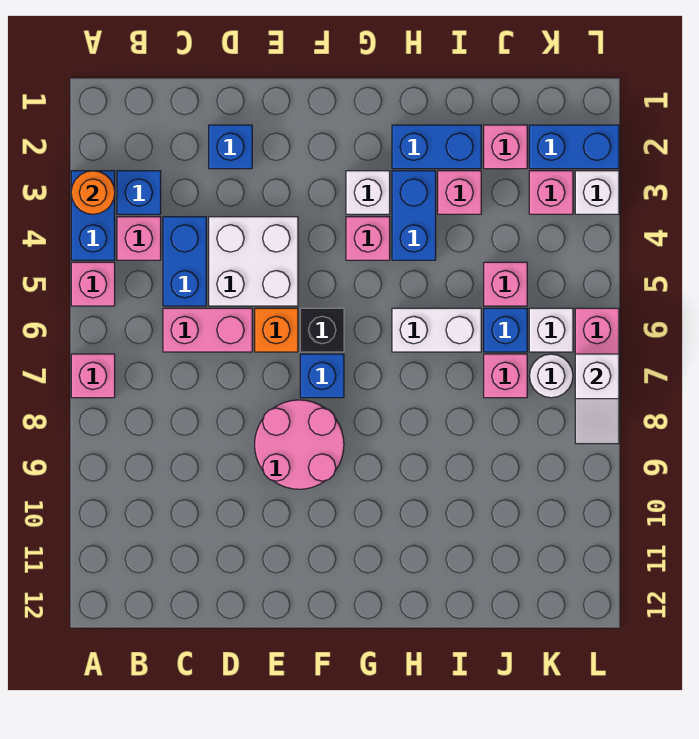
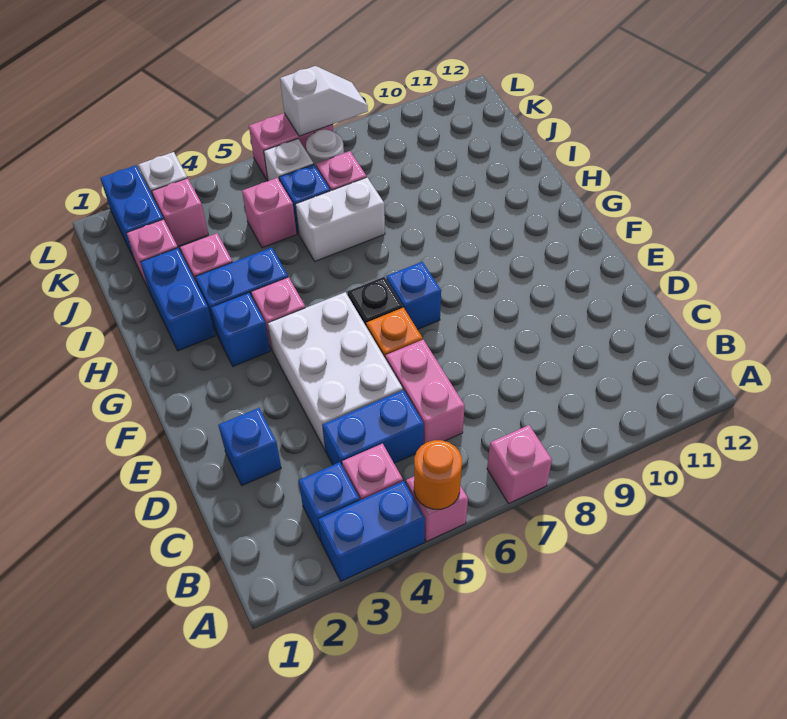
orange 1x1 round brick [71,171,115,214] -> orange 1x1 round brick moved to [414,440,462,509]
white 2x2 brick [209,217,298,306] -> white 2x3 brick [268,292,403,449]
pink 2x2 round brick [255,400,344,489] -> none
white 1x1 brick [346,171,390,214] -> blue 1x1 brick [211,293,270,366]
white 1x2 brick [392,308,481,352] -> white 1x2 brick turned to [296,177,385,261]

